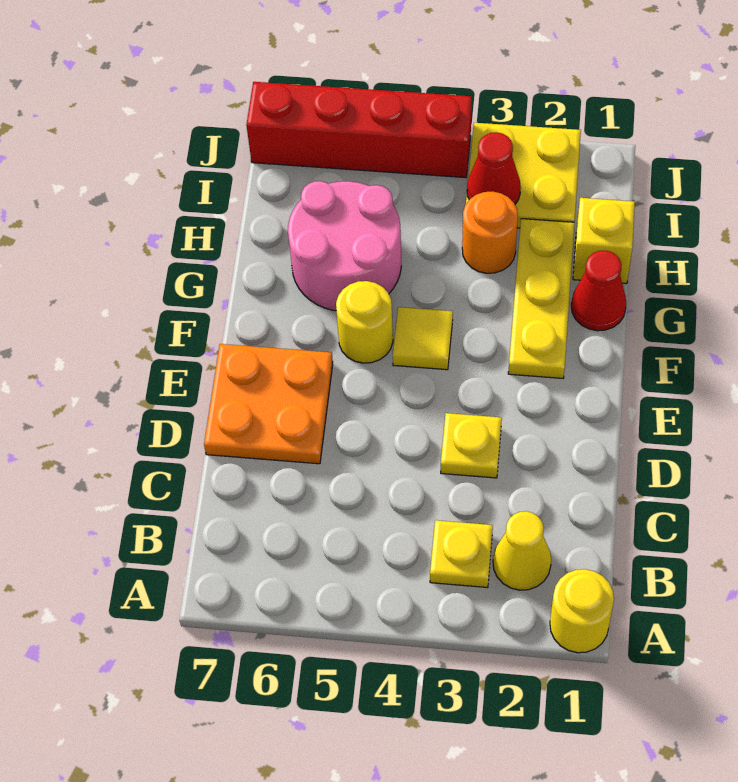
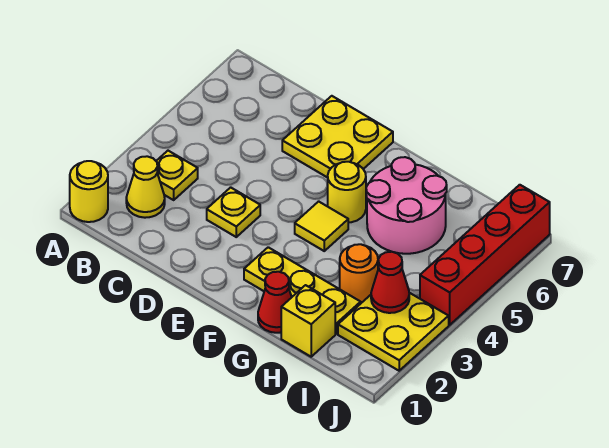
orange 2x2 plate [204,344,333,464] -> yellow 2x2 plate [282,96,393,178]

